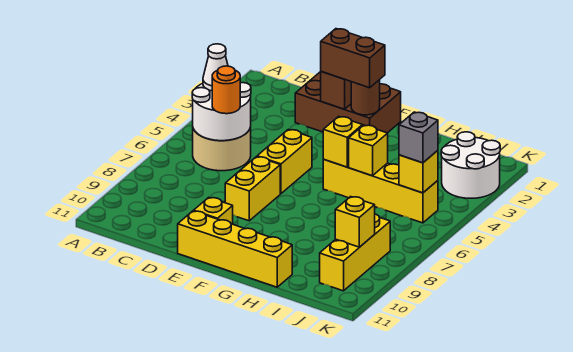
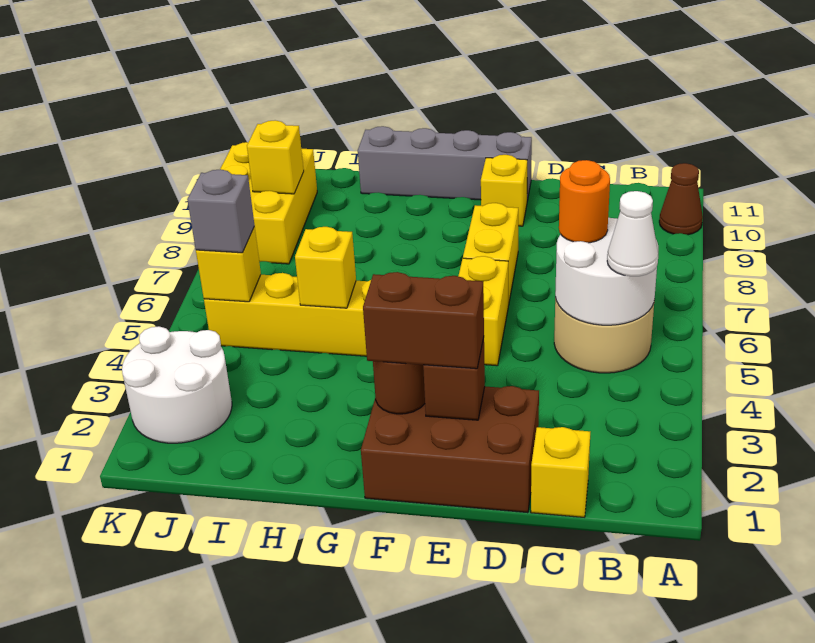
none -> brown 1x1 cone [659,163,703,235]
yellow 1x4 brick [178,211,292,287] -> grey 1x4 brick [358,126,532,201]
yellow 1x1 brick [323,117,362,167] -> yellow 1x1 brick moved to [531,427,590,517]
yellow 1x3 brick [320,214,390,291] -> yellow 2x3 brick [220,142,317,264]

